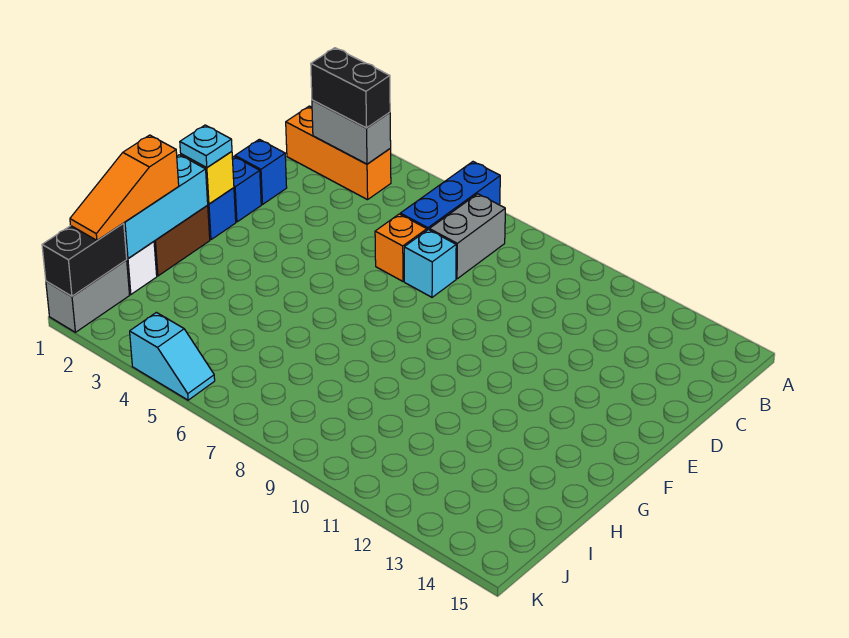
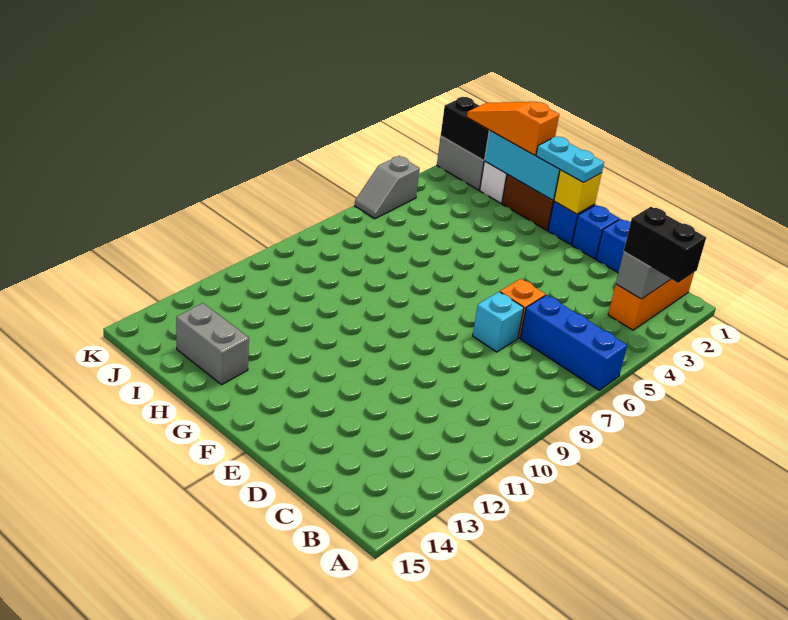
black 1x2 brick [311,48,390,128] -> black 1x2 brick turned to [624,207,706,283]
grey 1x2 brick [429,194,505,279] -> grey 1x2 brick moved to [176,303,249,385]
cyan 1x1 plate [180,125,232,168] -> cyan 1x2 plate [536,136,604,183]
cyan 1x2 slope [130,312,215,400] -> grey 1x2 slope [355,156,420,219]

